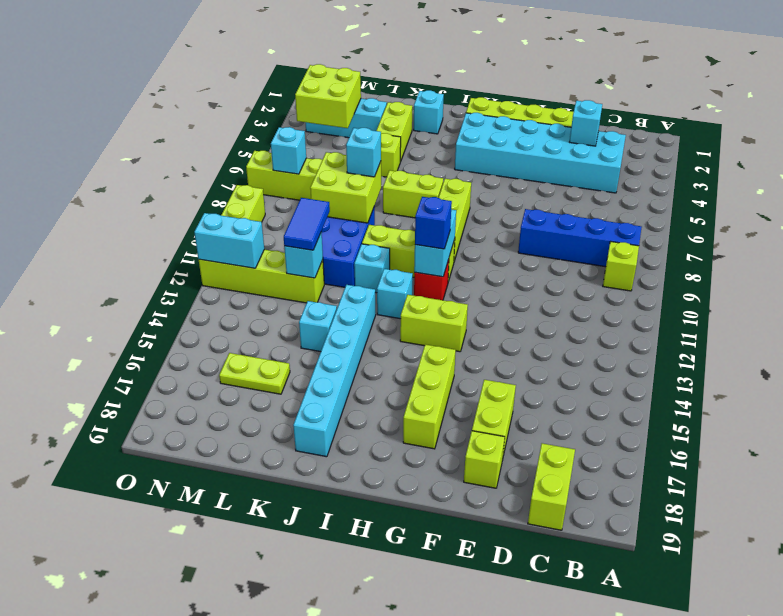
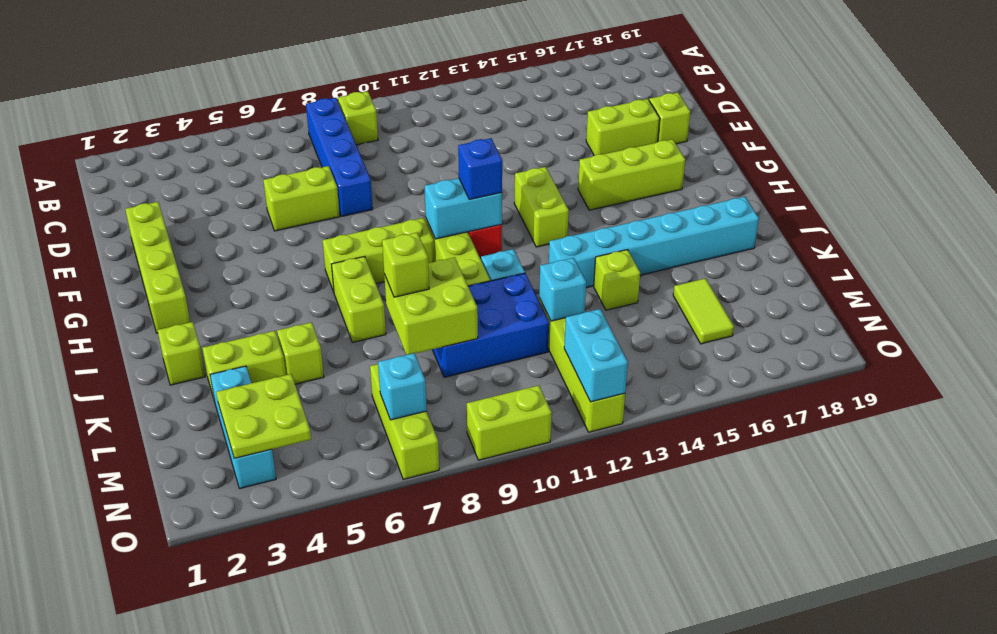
cyan 2x6 brick [455,113,626,193] -> none
lime 1x2 brick [528,443,575,530] -> lime 1x2 brick moved to [263,166,340,231]
cyan 1x1 brick [570,100,602,146] -> none
cyan 1x1 brick [377,269,413,319] -> none
cyan 1x1 brick [414,90,444,134] -> lime 1x1 brick [158,322,205,385]
cyan 1x1 brick [346,128,381,177] -> lime 1x1 brick [382,232,429,297]
cyan 1x1 brick [299,301,337,352] -> lime 1x1 brick [594,250,640,310]
blue 1x2 tile [284,198,330,250] -> none
lime 1x2 plate [219,353,290,394] -> lime 1x2 tile [673,278,734,344]
lime 2x2 brick [295,64,361,128] -> lime 2x2 plate [216,374,311,458]

